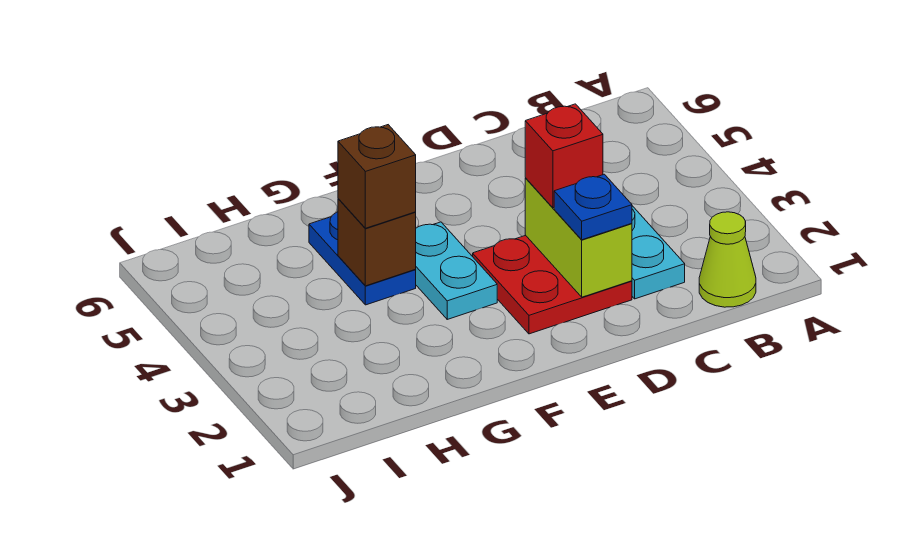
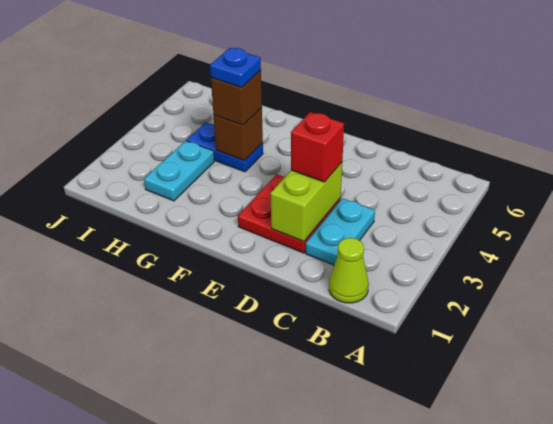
blue 1x1 plate [554,174,632,240] -> blue 1x1 plate moved to [210,48,261,87]
cyan 1x2 plate [415,222,497,319] -> cyan 1x2 plate moved to [144,141,214,201]
blue 1x2 plate [309,212,416,305] -> blue 1x2 plate turned to [187,123,263,172]

